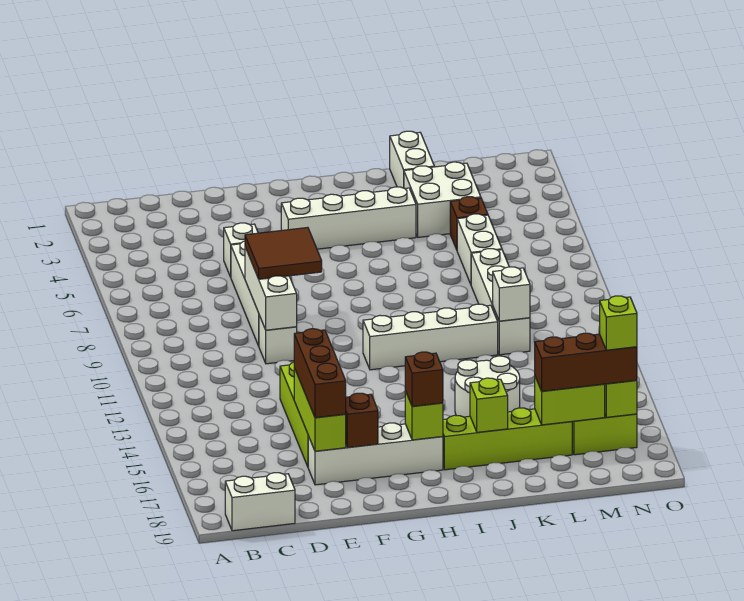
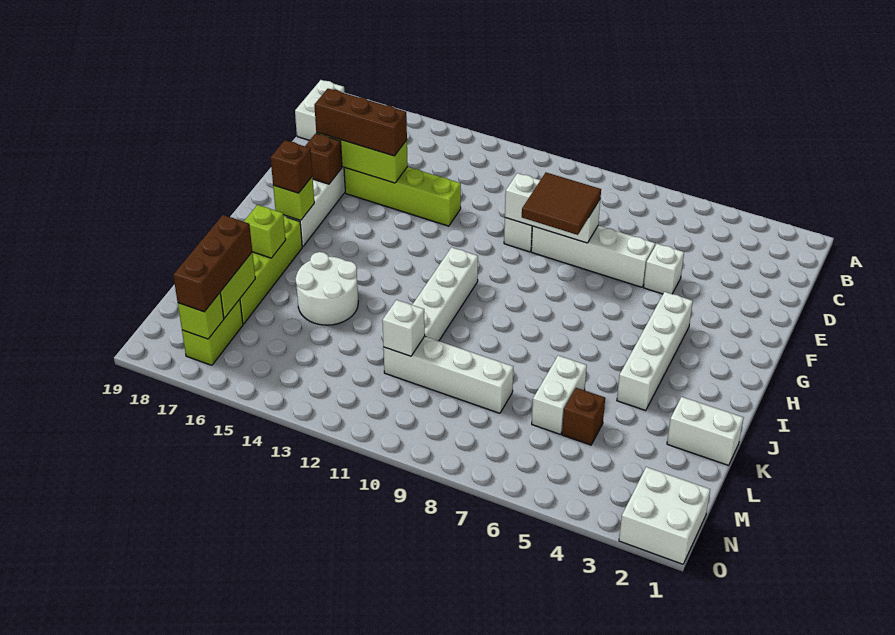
white 2x2 brick [404,162,481,237] -> white 2x2 brick moved to [619,467,710,564]
white 1x2 brick [457,214,502,284] -> white 1x2 brick turned to [532,356,587,434]
lime 1x1 brick [600,296,637,350] -> none

